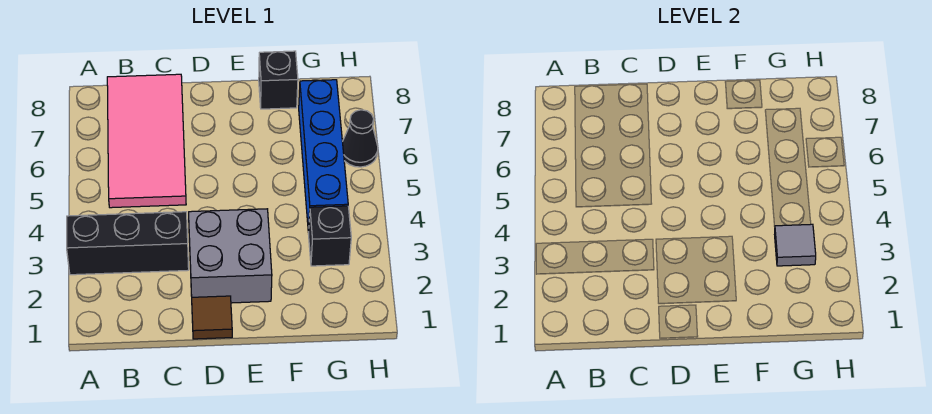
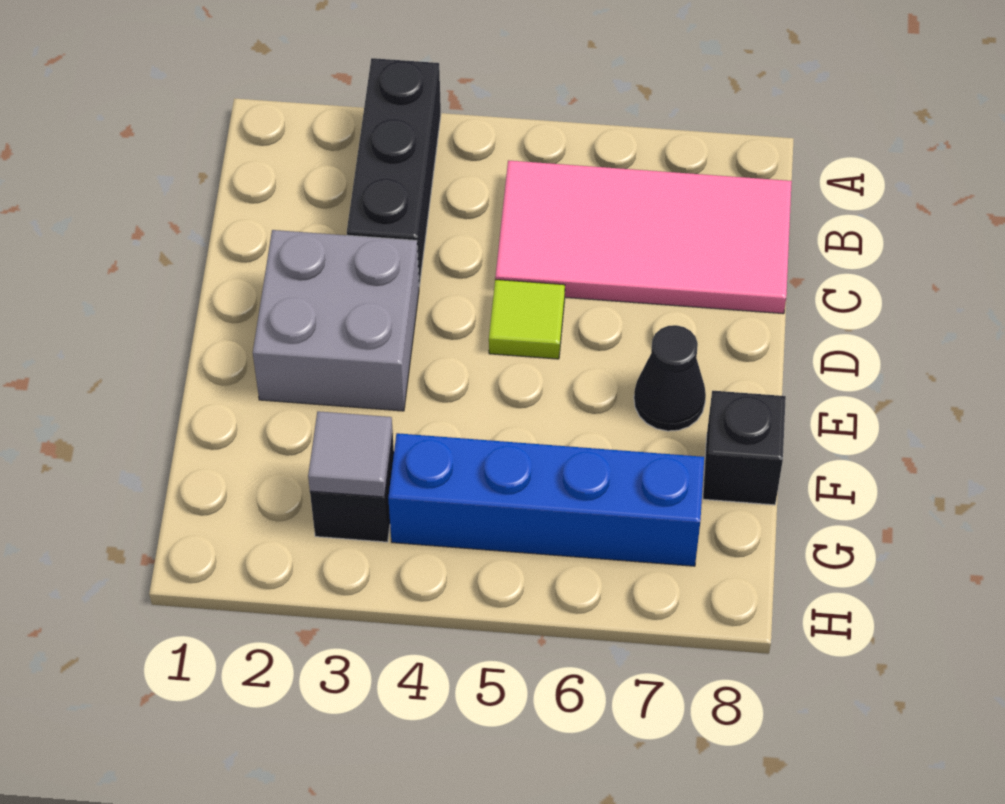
brown 1x1 tile [192,296,232,339] -> none
none -> lime 1x1 tile [489,280,565,359]
black 1x1 cone [342,110,378,167] -> black 1x1 cone moved to [634,325,706,431]

